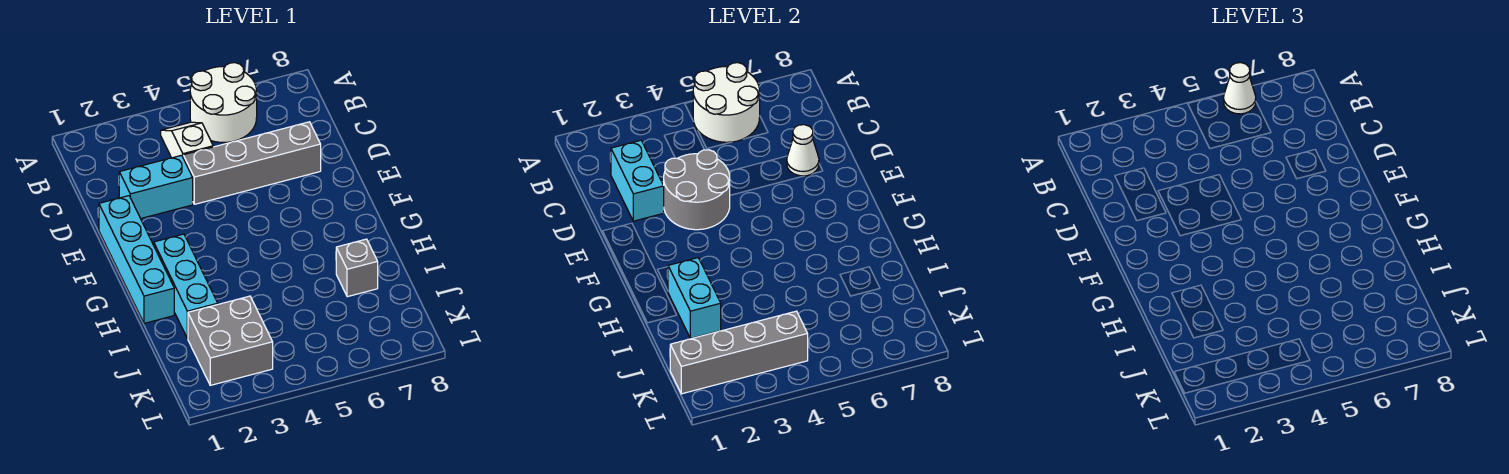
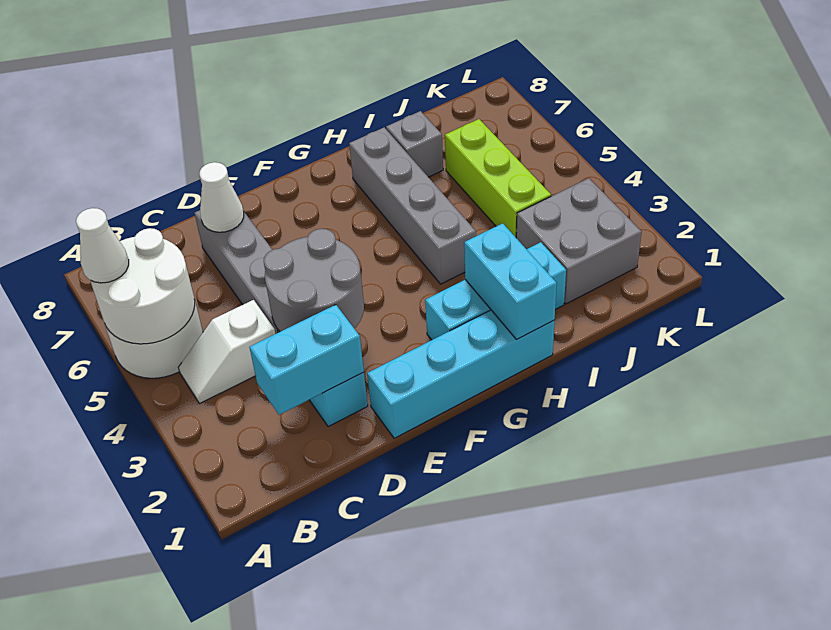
cyan 1x2 brick [668,258,721,339] -> cyan 1x2 brick turned to [464,223,557,339]
none -> lime 1x3 brick [445,119,551,237]
grey 1x4 brick [670,311,808,394] -> grey 1x4 brick moved to [349,127,476,284]

